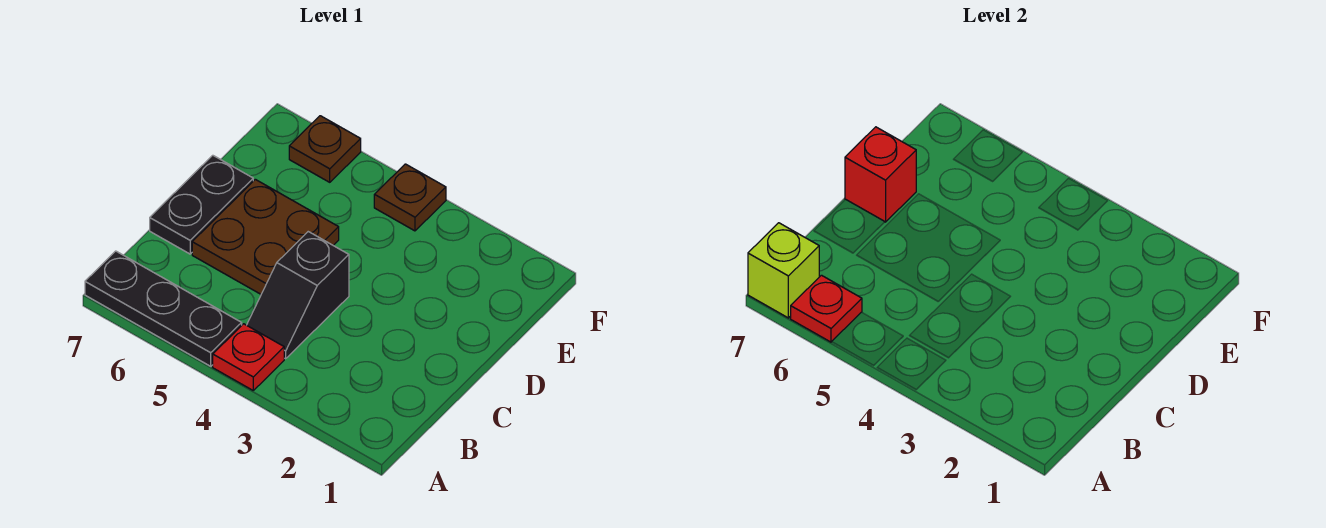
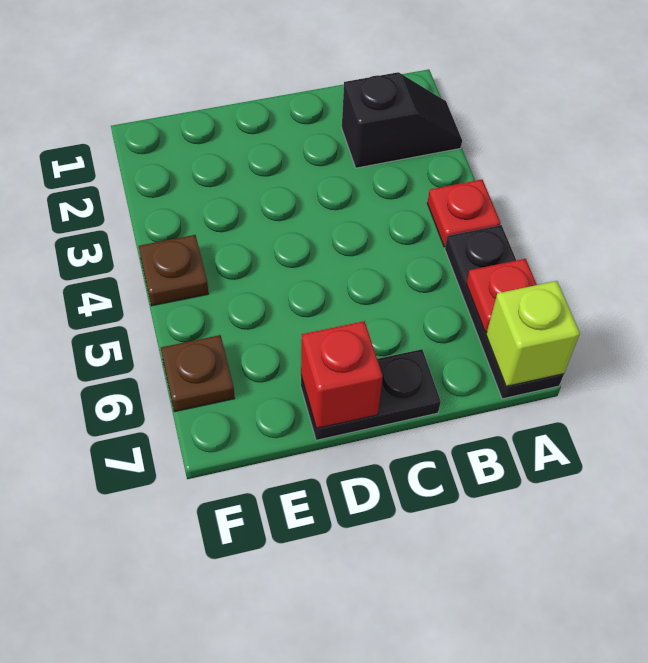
black 1x2 slope [247,232,349,359] -> black 1x2 slope moved to [342,72,462,168]
brown 2x2 plate [192,179,339,294] -> none

